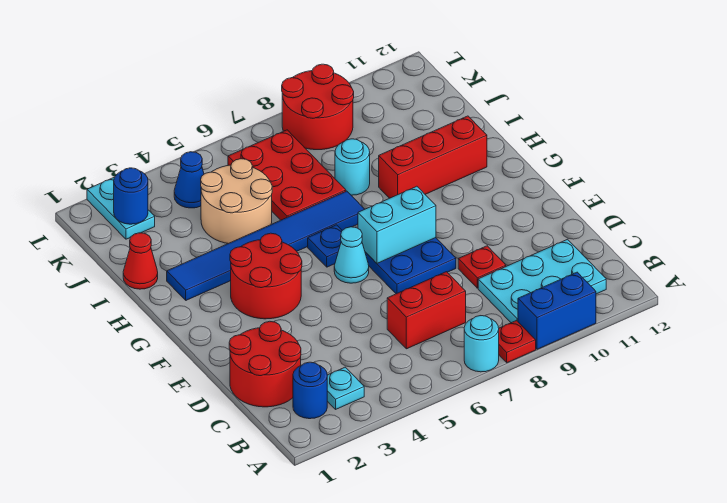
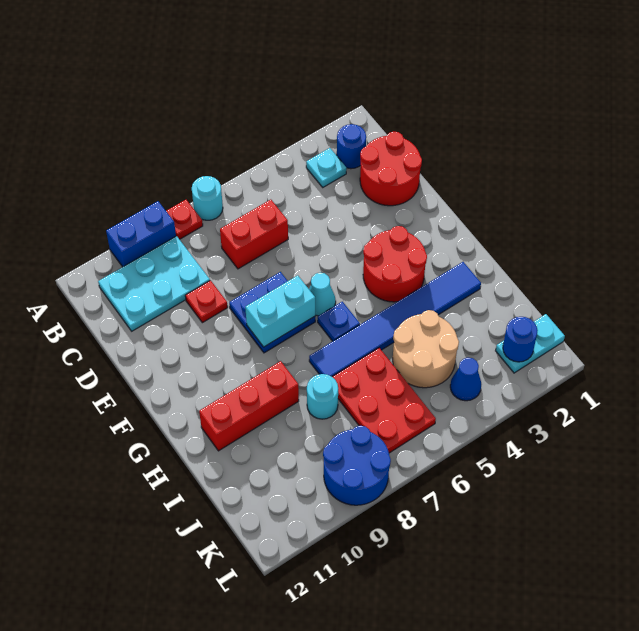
red 1x1 cone [123,233,158,289] -> none
cyan 1x2 plate [87,177,155,239] -> cyan 1x2 plate turned to [496,314,565,373]
red 2x2 round brick [282,64,354,150] -> blue 2x2 round brick [323,426,391,505]

